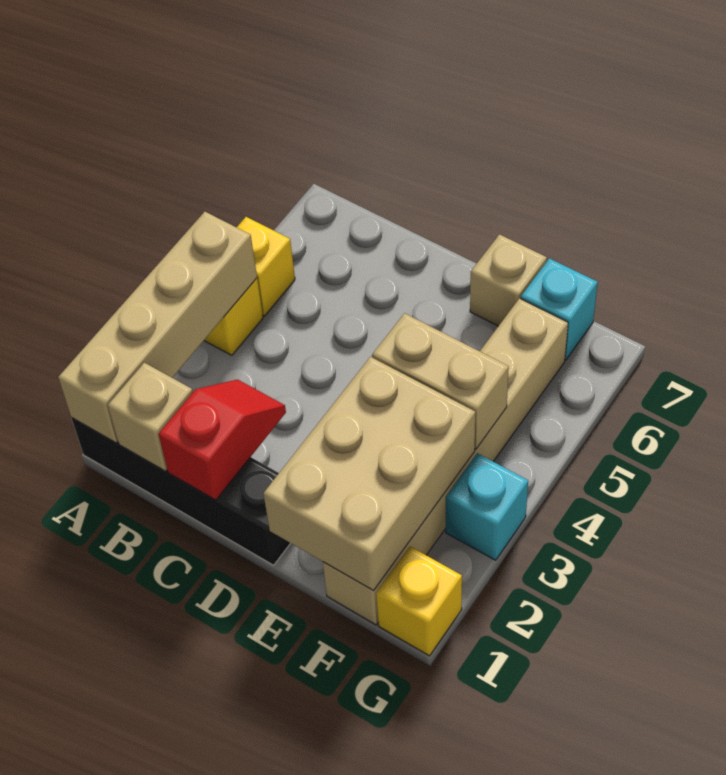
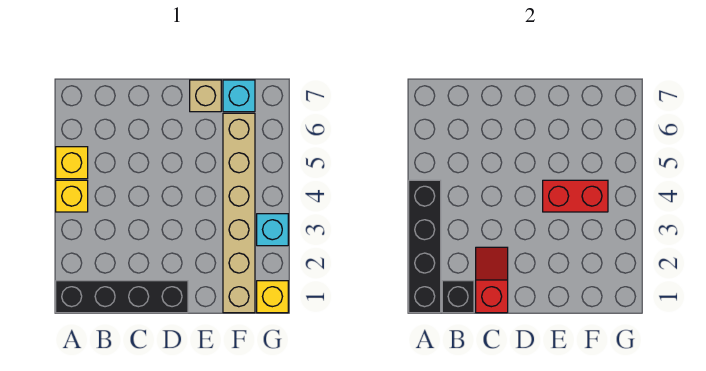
tan 1x4 brick [58,212,257,443] -> black 1x4 brick [409,180,441,313]
tan 1x1 brick [108,363,193,471] -> black 1x1 brick [442,281,474,313]
tan 2x3 brick [263,357,475,591] -> none
tan 1x2 brick [372,313,509,449] -> red 1x2 brick [543,180,608,212]

